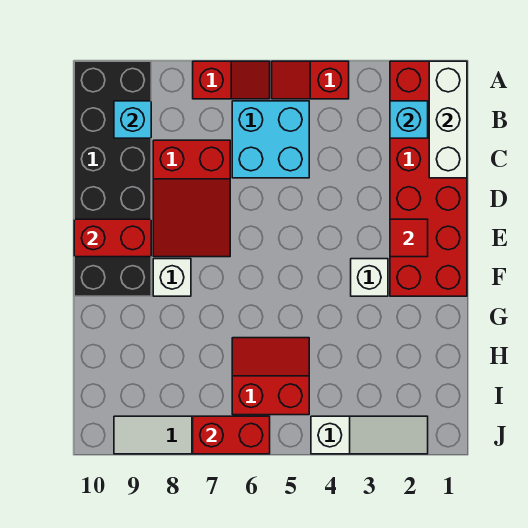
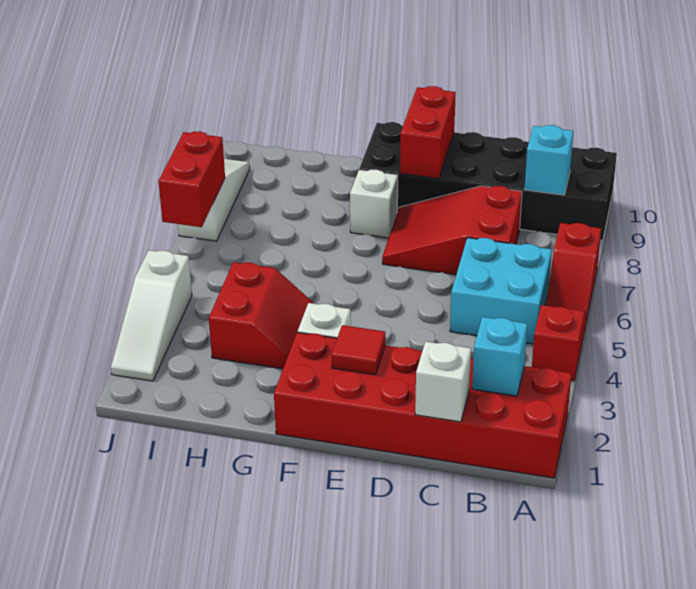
white 1x3 brick [429,61,467,178] -> white 1x1 brick [415,342,471,422]
red 2x2 slope [232,338,309,415] -> red 2x2 slope moved to [209,262,314,369]

